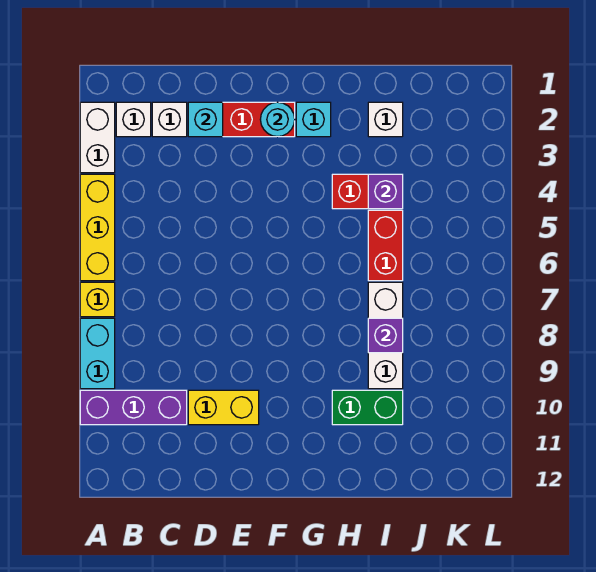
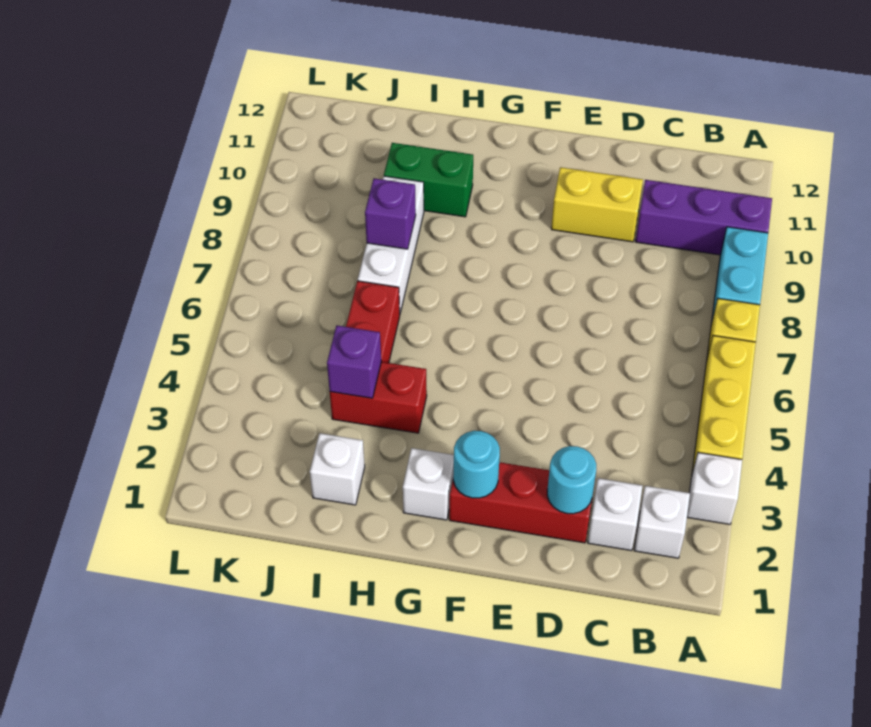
white 1x2 brick [80,102,115,173] -> white 1x1 brick [687,453,742,524]
cyan 1x1 brick [188,102,223,137] -> cyan 1x1 round brick [547,446,596,514]
cyan 1x1 brick [296,102,331,137] -> white 1x1 brick [403,448,454,520]

